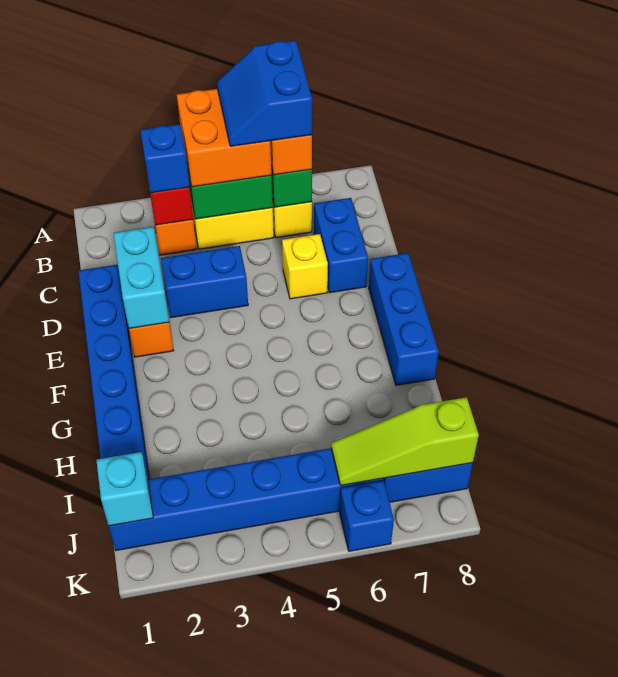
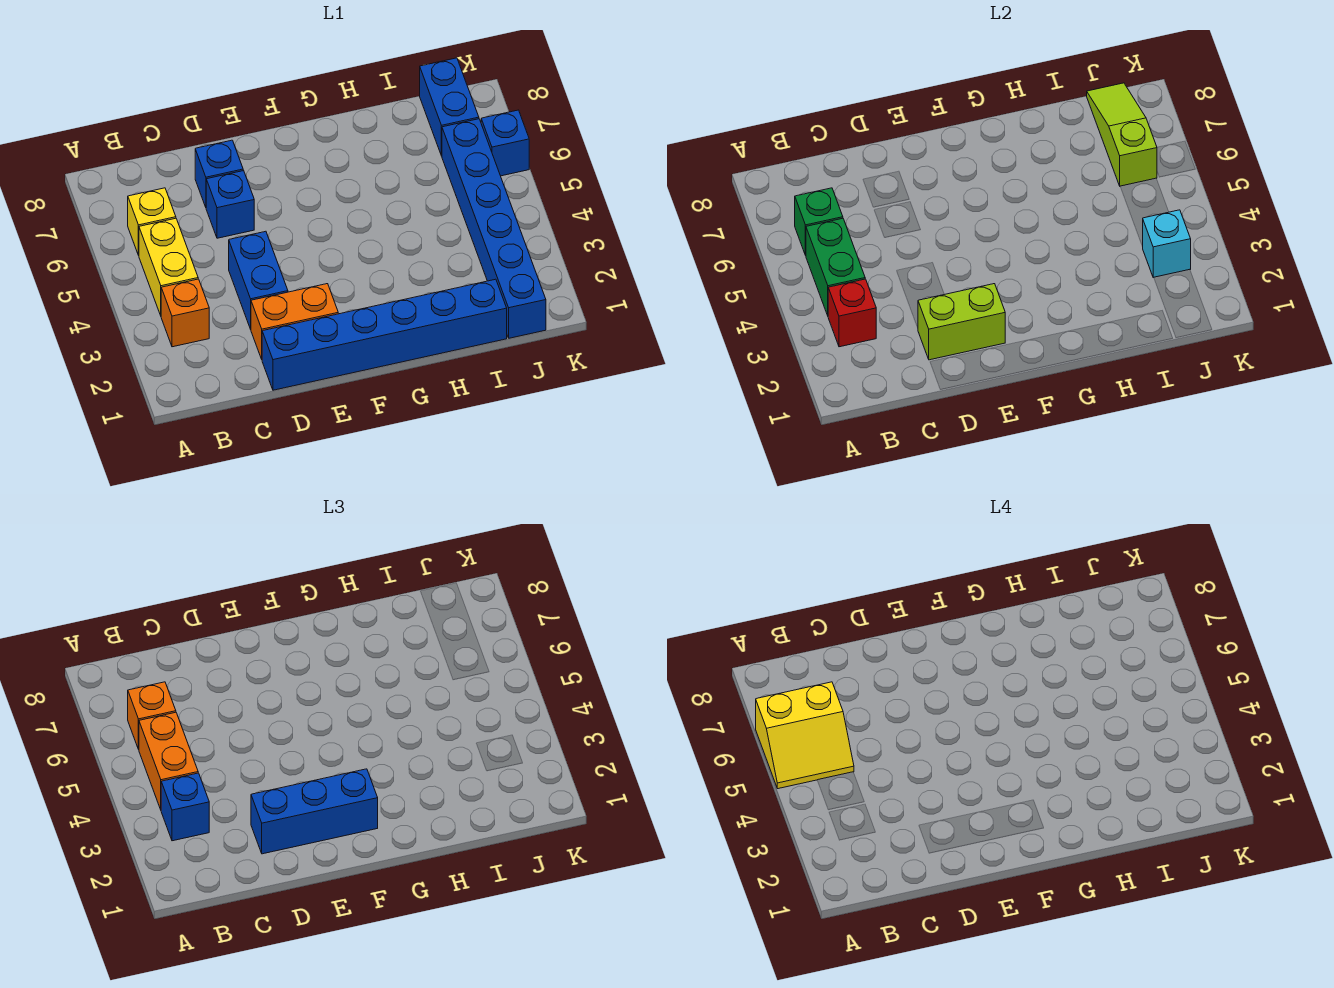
orange 2x2 brick [177,89,271,187] -> orange 1x2 brick [139,712,198,809]
blue 2x2 slope [217,41,312,146] -> yellow 2x2 slope [756,682,854,789]
blue 1x2 brick [314,198,368,293] -> blue 1x1 brick [195,140,243,207]
cyan 1x2 brick [114,227,169,329] -> lime 1x2 brick [918,284,1005,360]
yellow 1x1 brick [282,234,328,299] -> blue 1x1 brick [206,171,254,238]
blue 1x3 brick [369,253,439,385] -> blue 1x3 brick moved to [251,769,378,854]
cyan 1x1 brick [96,452,153,526] -> cyan 1x1 brick moved to [1142,210,1191,278]
lime 1x3 slope [331,397,479,486] -> lime 1x3 slope turned to [1087,83,1157,186]

